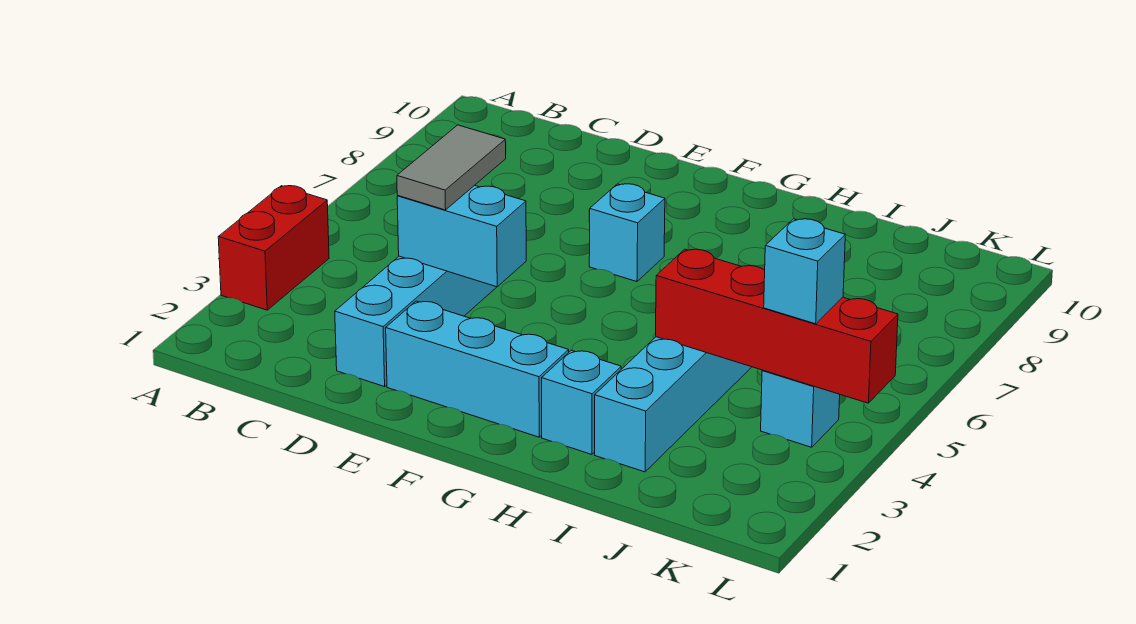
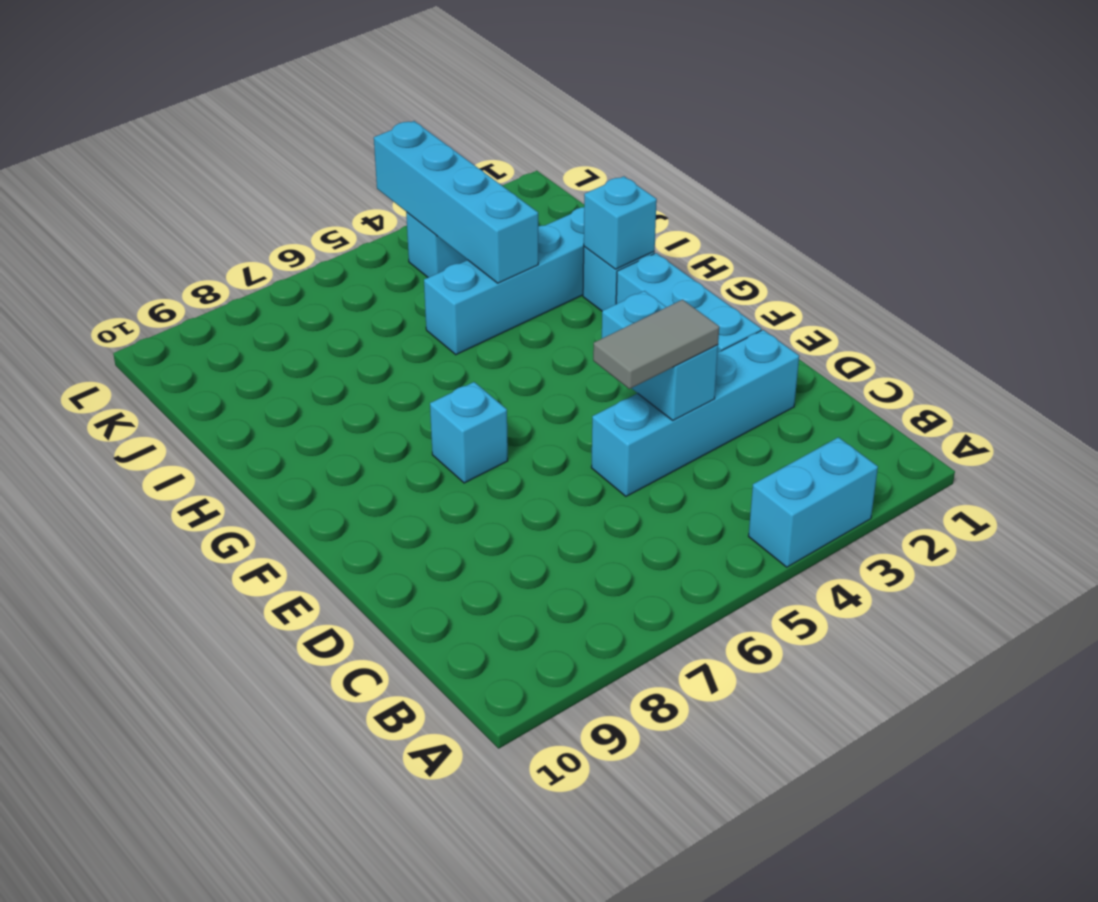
red 1x2 brick [218,186,329,310] -> cyan 1x2 brick [748,437,878,567]
red 1x4 brick [656,249,898,403] -> cyan 1x4 brick [374,121,538,283]
cyan 1x1 brick [764,219,845,324] -> cyan 1x1 brick moved to [584,176,657,269]

